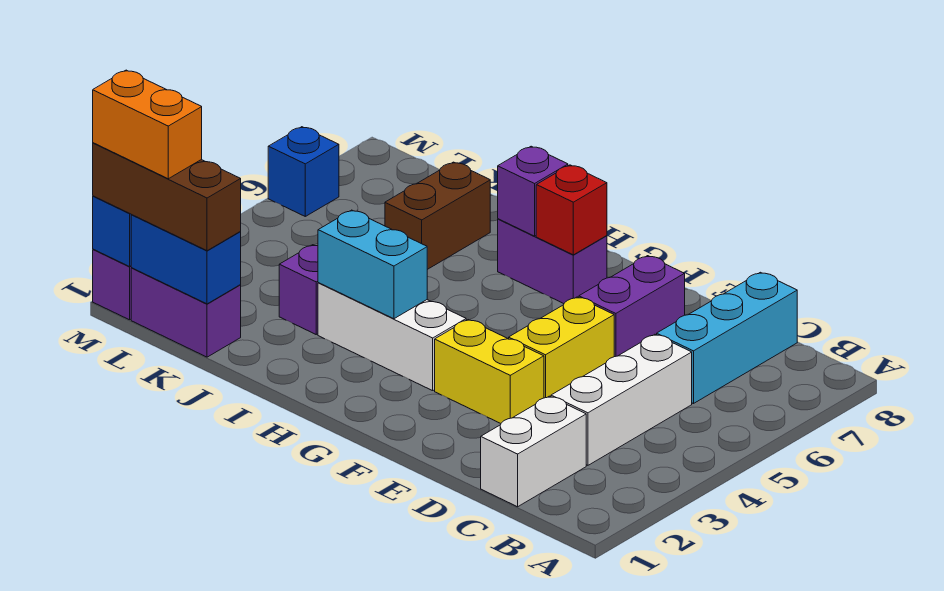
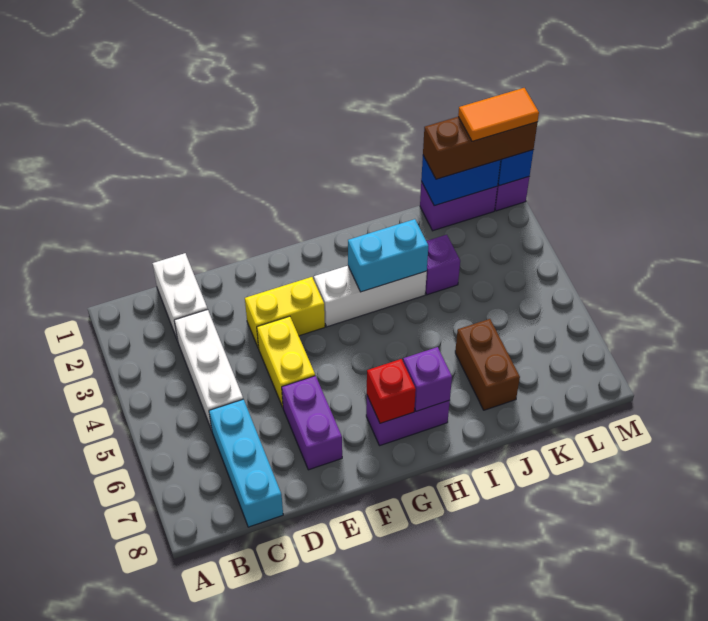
orange 1x2 brick [93,70,202,179] -> orange 1x2 tile [458,88,539,141]
blue 1x1 brick [268,127,339,216] -> none

